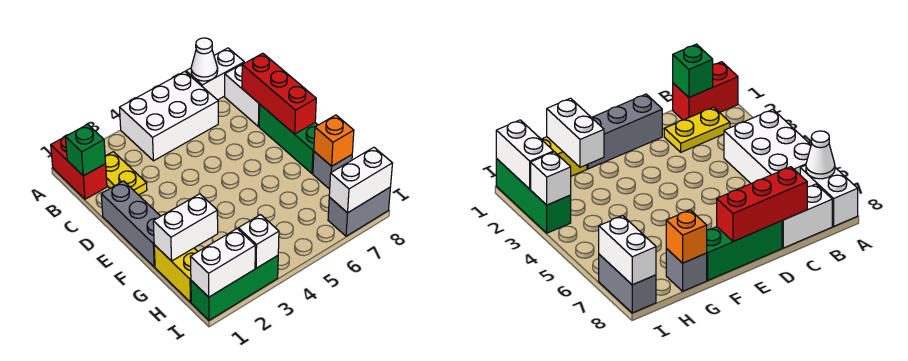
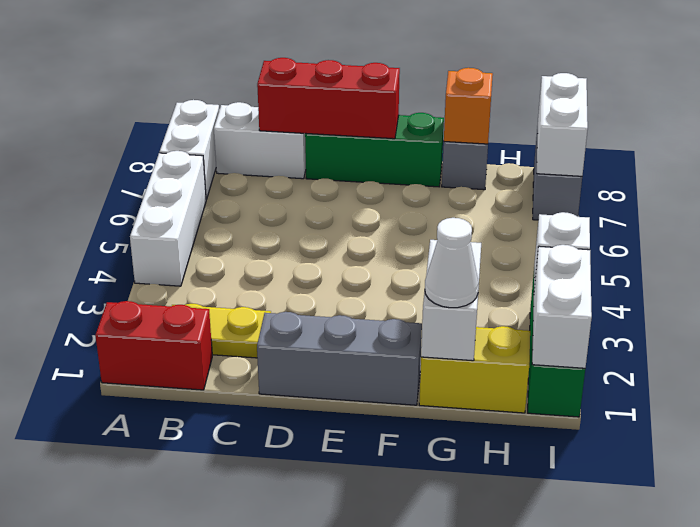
white 2x3 brick [120,72,218,161] -> white 1x3 brick [130,151,206,286]
white 1x1 cone [191,38,218,81] -> white 1x1 cone moved to [425,218,479,308]
green 1x1 brick [65,124,106,176] -> none

